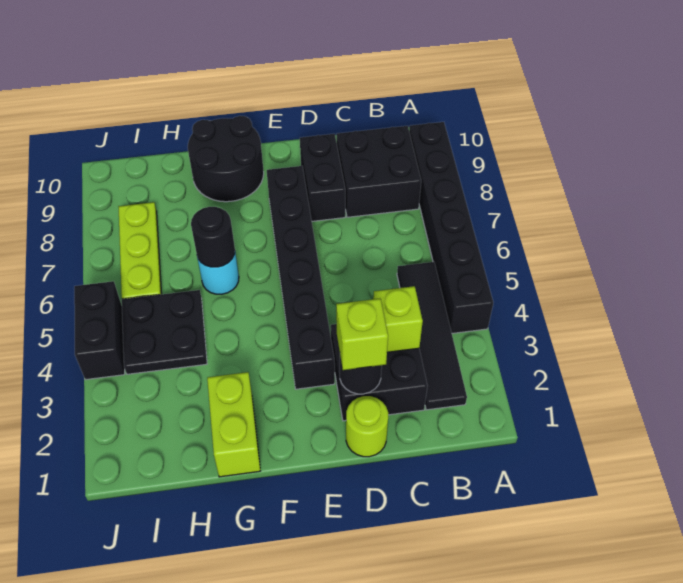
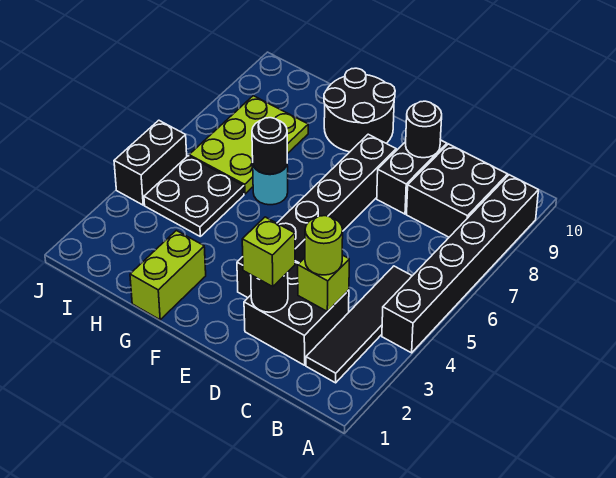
lime 1x1 round brick [346,396,388,457] -> lime 1x1 round brick moved to [305,216,343,275]
none -> black 1x1 round brick [406,101,442,158]
lime 1x3 plate [118,202,162,299] -> lime 2x3 plate [189,96,308,194]

